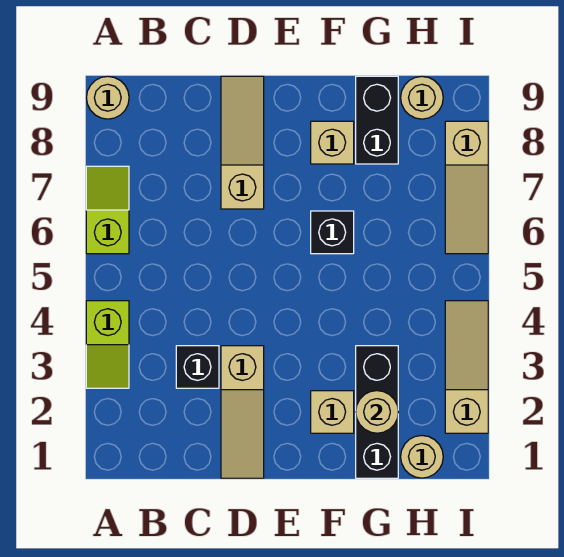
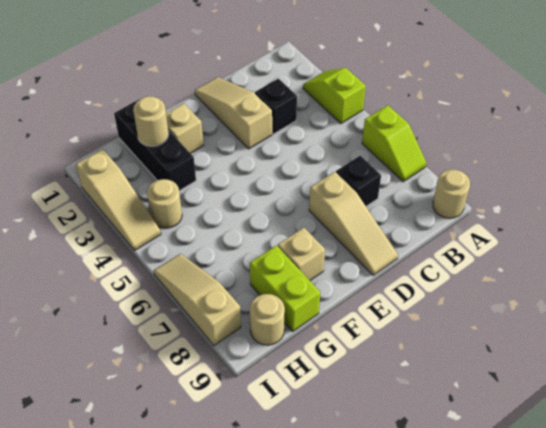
black 1x1 brick [311,211,354,254] -> black 1x1 brick moved to [336,156,381,206]
black 1x2 brick [356,76,398,164] -> lime 1x2 brick [250,245,320,331]
tan 1x1 round brick [401,436,443,478] -> tan 1x1 round brick moved to [147,179,182,228]

